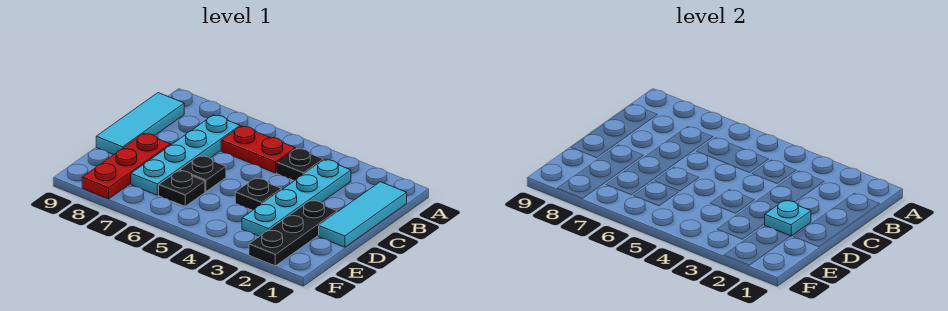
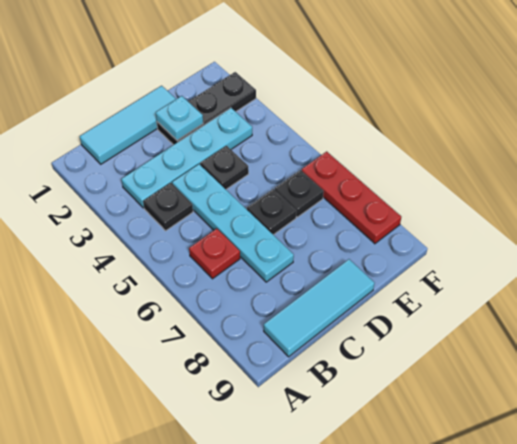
red 1x2 plate [221,126,296,173] -> red 1x1 plate [189,229,240,279]
cyan 1x4 plate [131,115,240,195] -> cyan 1x4 plate turned to [172,164,294,282]
red 1x3 plate [82,134,170,199] -> red 1x3 plate turned to [302,152,401,244]

